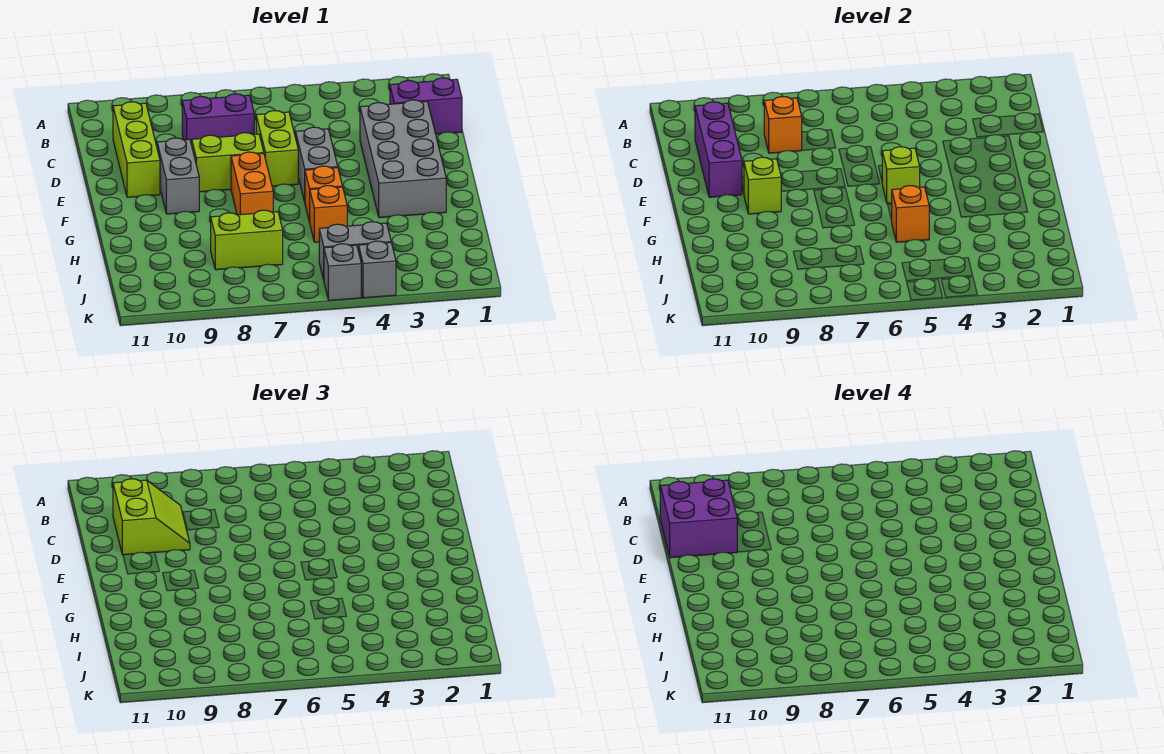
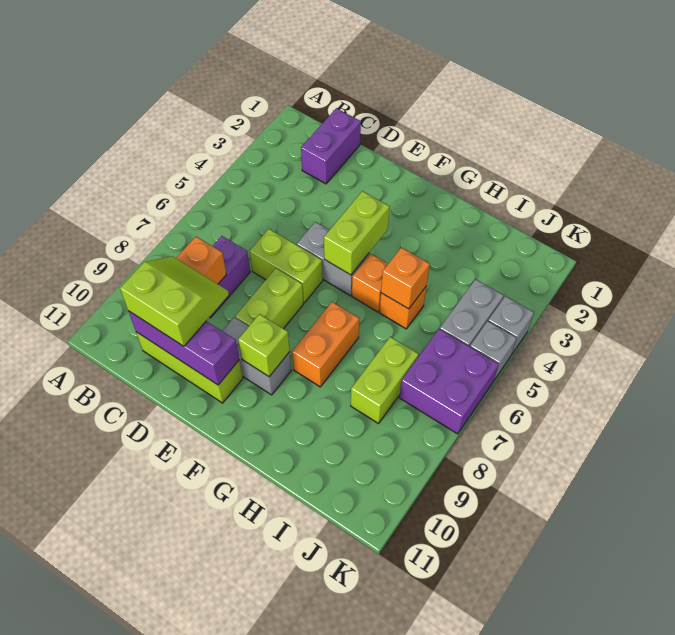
purple 2x2 brick [660,479,737,558] -> purple 2x2 brick moved to [399,329,499,434]
grey 2x4 brick [360,100,446,218] -> none
lime 1x1 brick [882,147,920,203] -> lime 1x2 brick [324,191,390,275]
orange 1x2 brick [231,152,273,215] -> orange 1x2 brick turned to [292,302,359,387]

